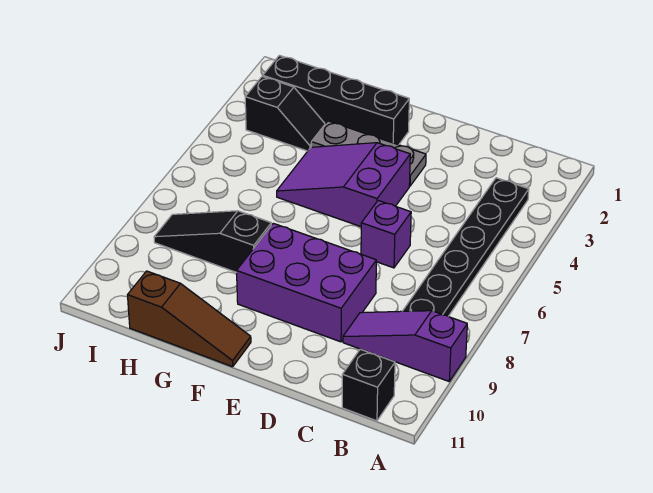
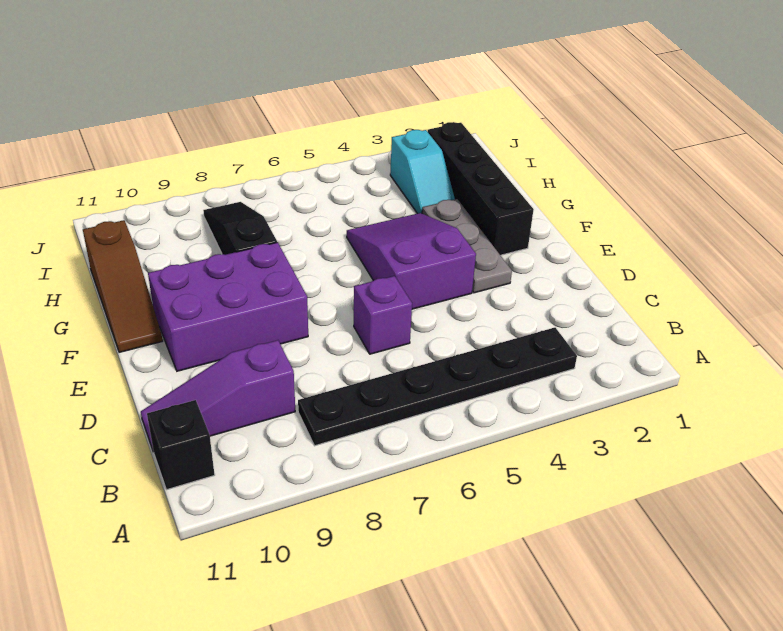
purple 1x3 slope [343,311,467,381] -> purple 1x3 slope turned to [141,340,295,452]
purple 2x3 brick [237,223,376,342] -> purple 2x3 brick turned to [148,242,308,371]
black 1x2 slope [245,76,325,151] -> cyan 1x2 slope [390,130,455,214]

